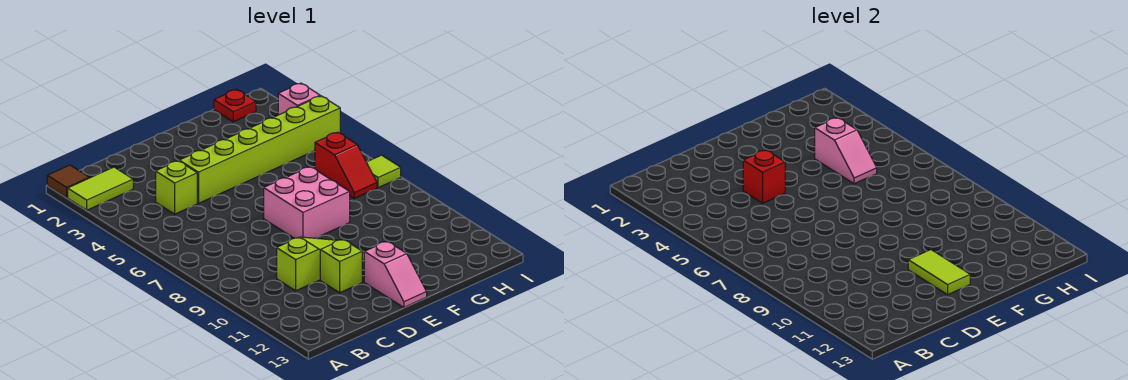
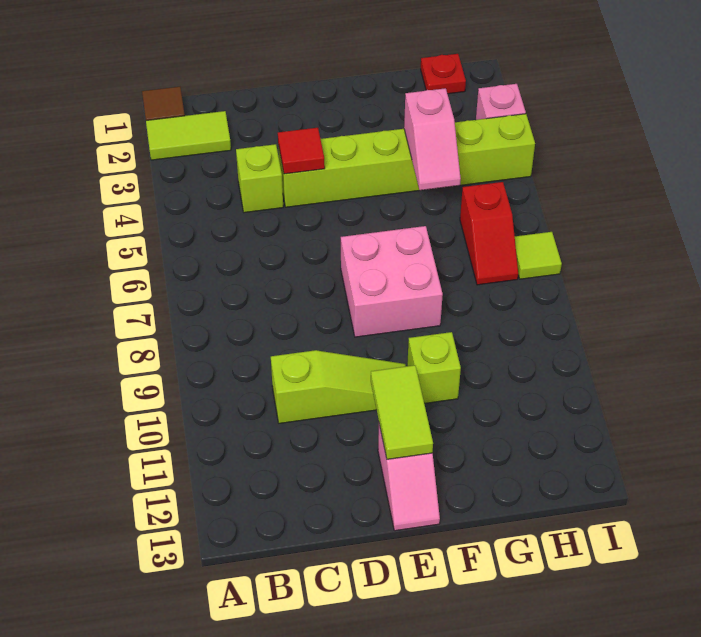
red 1x1 brick [743,150,785,203] -> red 1x1 tile [278,128,325,174]
lime 1x1 brick [320,239,362,293] -> lime 1x1 brick moved to [407,332,461,403]

